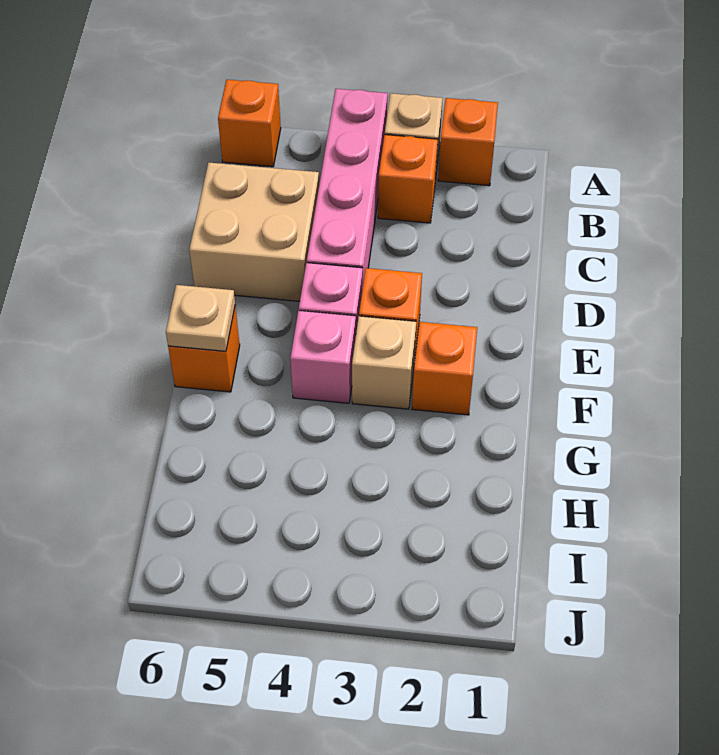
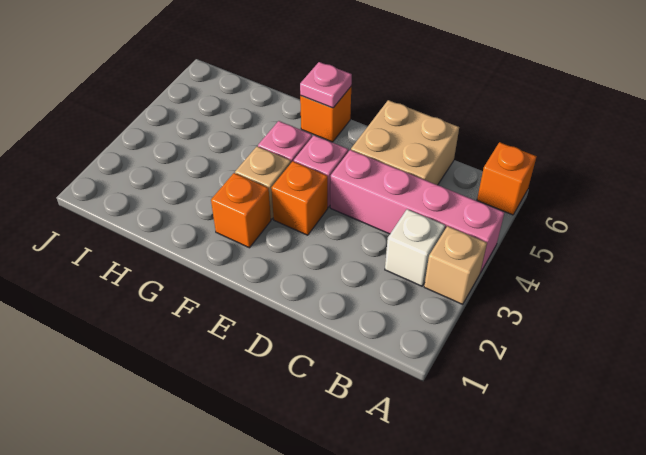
orange 1x1 brick [438,98,498,186] -> none
orange 1x1 brick [378,135,438,223] -> white 1x1 brick [385,209,445,286]
tan 1x1 plate [166,285,235,351] -> pink 1x1 plate [300,62,352,108]

